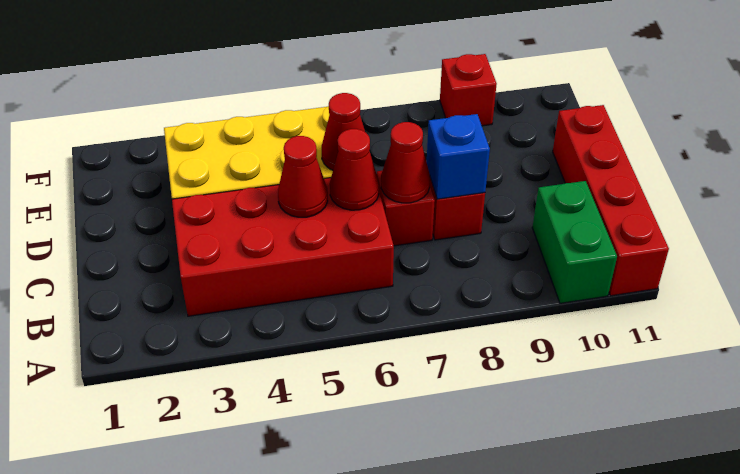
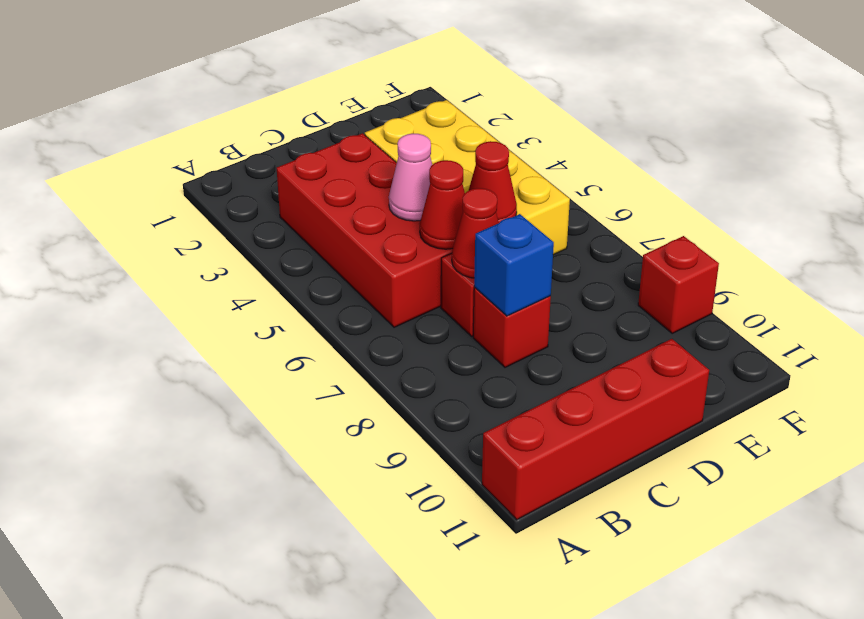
green 1x2 brick [532,181,617,303] -> none
red 1x1 cone [278,136,328,217] -> pink 1x1 cone [389,134,432,221]

